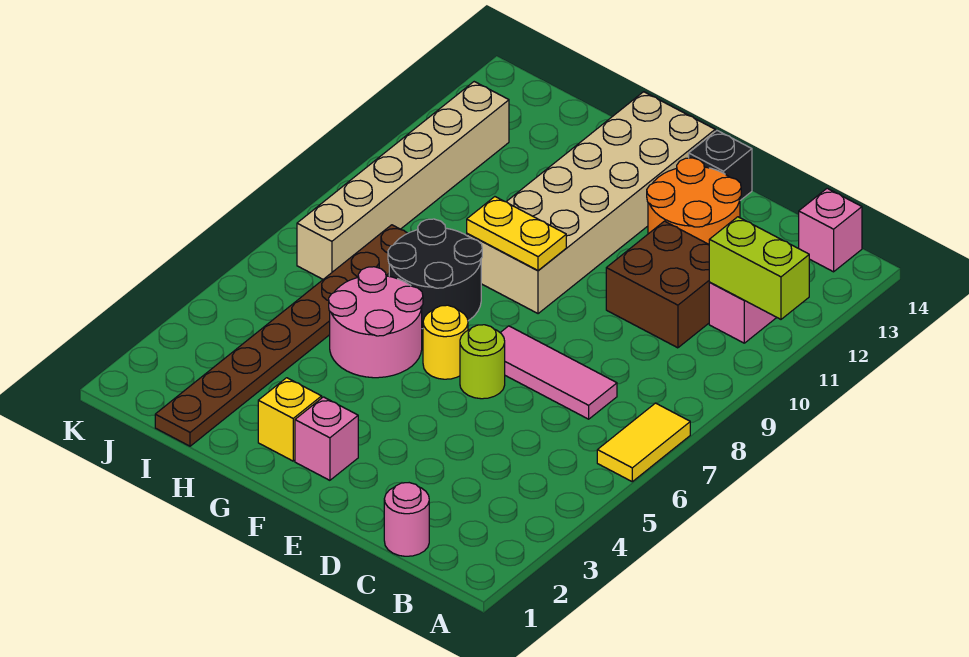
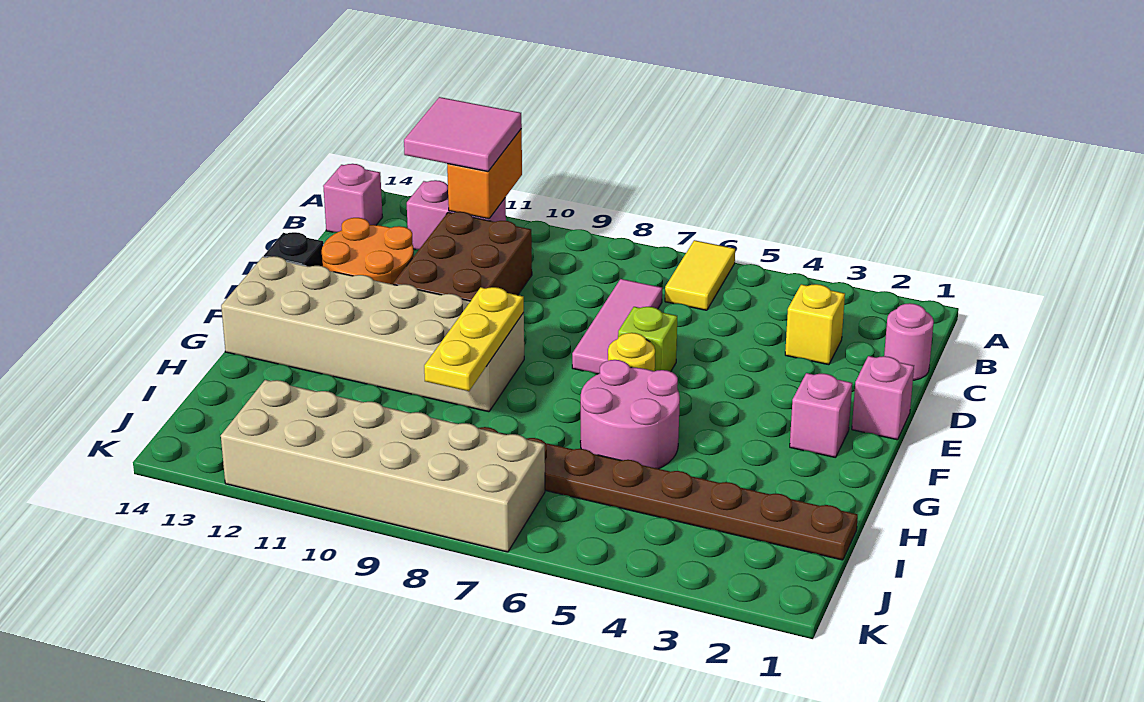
yellow 1x2 tile [597,403,690,482] -> yellow 1x2 tile turned to [665,240,735,310]
lime 1x2 brick [709,217,809,319] -> orange 1x2 brick [447,129,522,219]
none -> pink 2x2 tile [404,97,522,172]
brown 2x2 brick [606,221,710,348] -> brown 2x3 brick [393,212,532,301]
none -> pink 1x1 brick [852,356,914,440]
lime 1x1 round brick [460,325,505,399] -> lime 1x1 brick [618,307,677,372]
yellow 1x2 plate [467,197,566,271] -> yellow 1x3 plate [424,287,524,391]
yellow 1x1 brick [258,378,322,461] -> yellow 1x1 brick moved to [785,284,845,365]
black 2x2 round brick [388,219,482,329] -> none
tan 1x6 brick [297,82,509,279] -> tan 2x6 brick [221,380,545,552]

